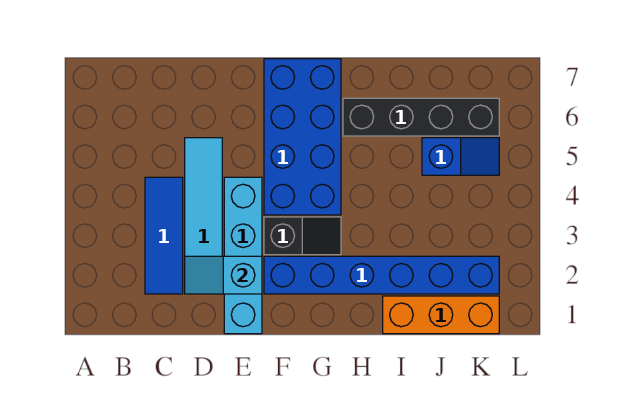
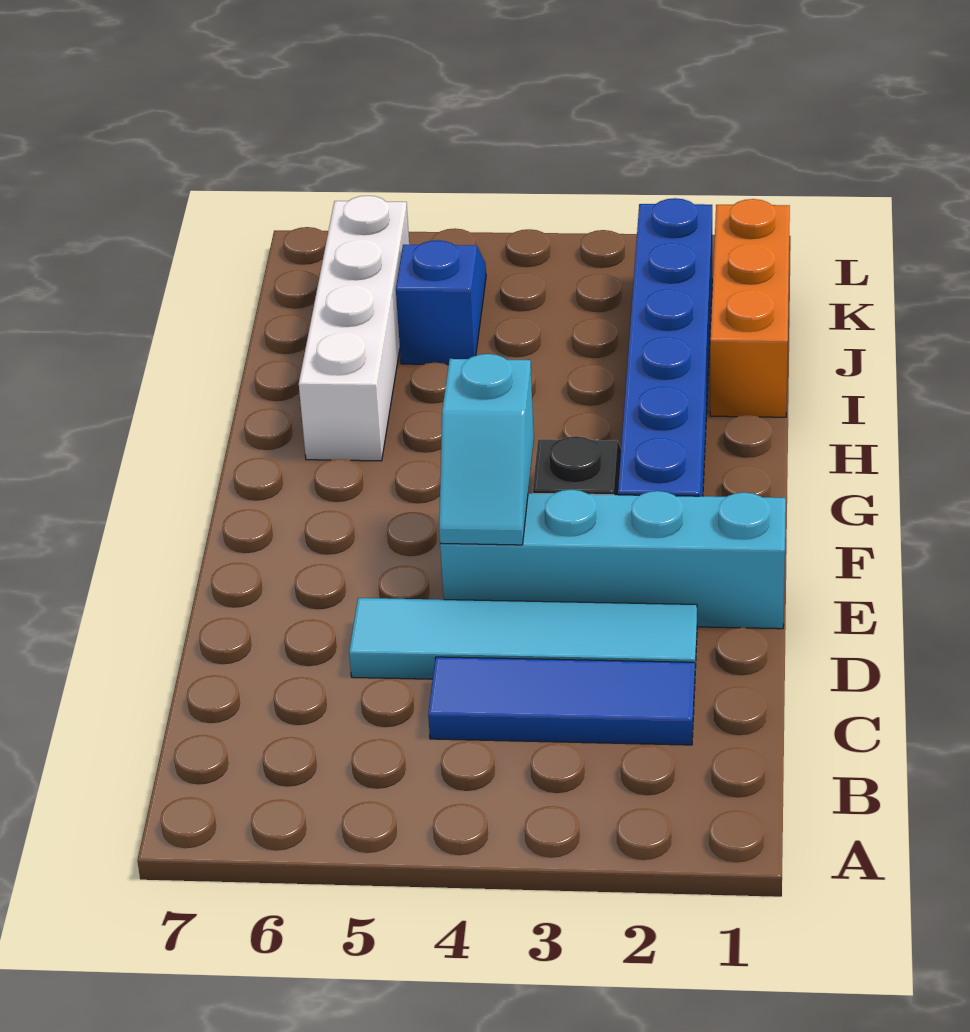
cyan 1x2 slope [185,256,262,294] -> cyan 1x2 slope moved to [439,354,534,545]
blue 2x4 brick [264,59,341,215] -> none
black 1x4 brick [343,98,499,136] -> white 1x4 brick [299,196,409,461]

